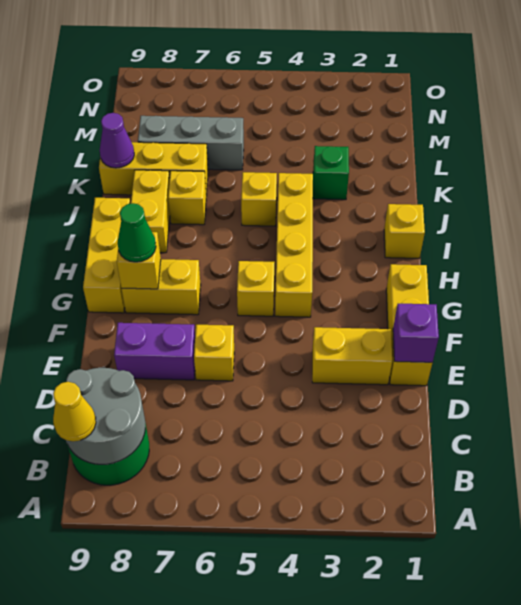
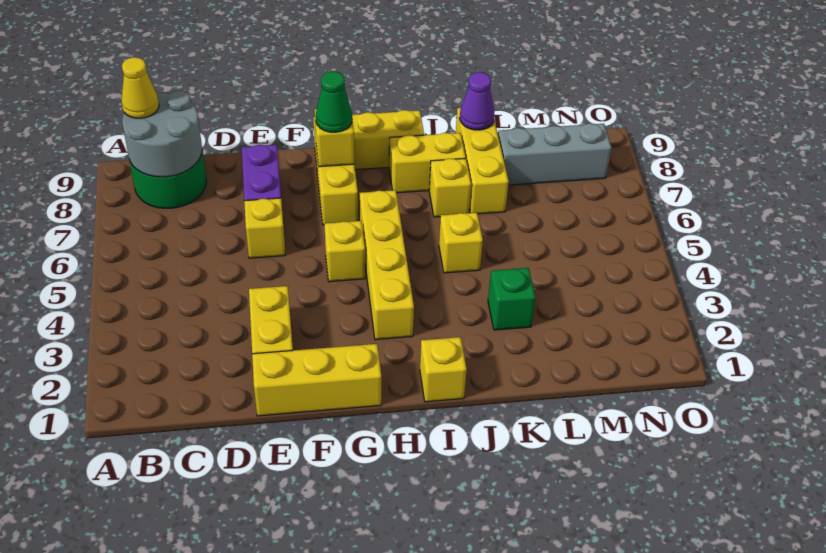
purple 1x1 brick [393,304,439,362] -> none
yellow 1x4 brick [275,173,313,317] -> yellow 1x4 brick turned to [360,190,414,340]
grey 1x3 brick [138,116,244,170] -> grey 1x3 brick turned to [498,123,612,185]

